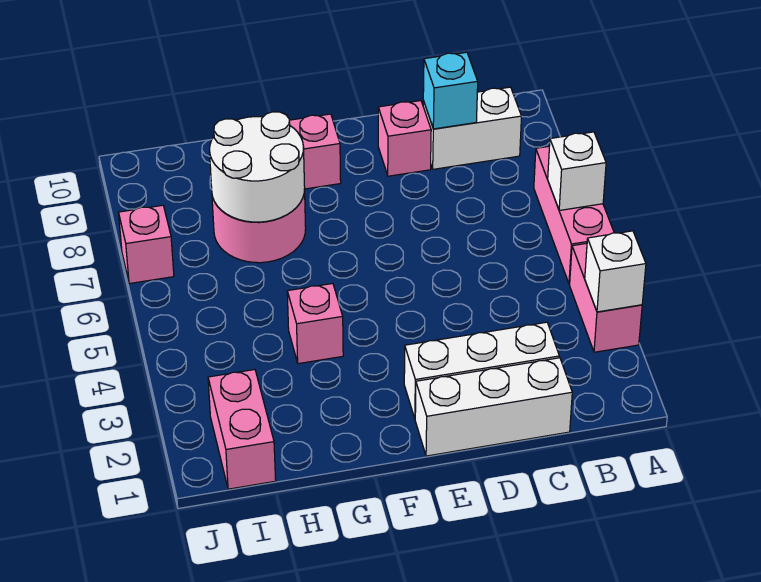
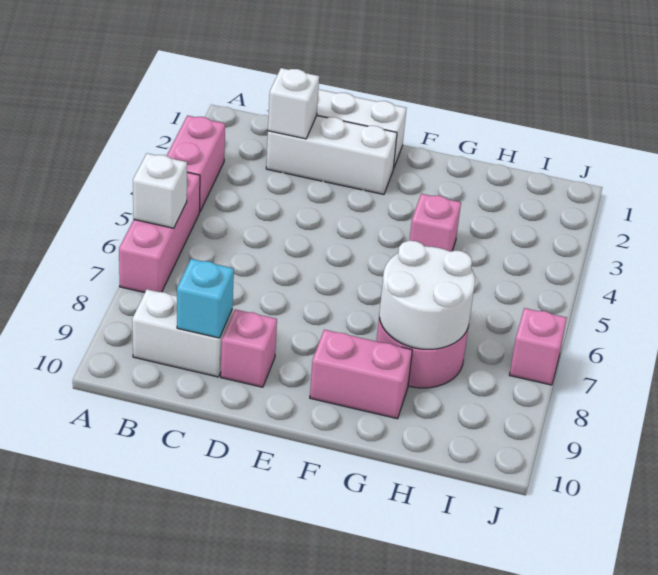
white 1x1 brick [585,231,646,312] -> white 1x1 brick moved to [268,68,319,139]
pink 1x2 brick [208,370,276,489] -> none

